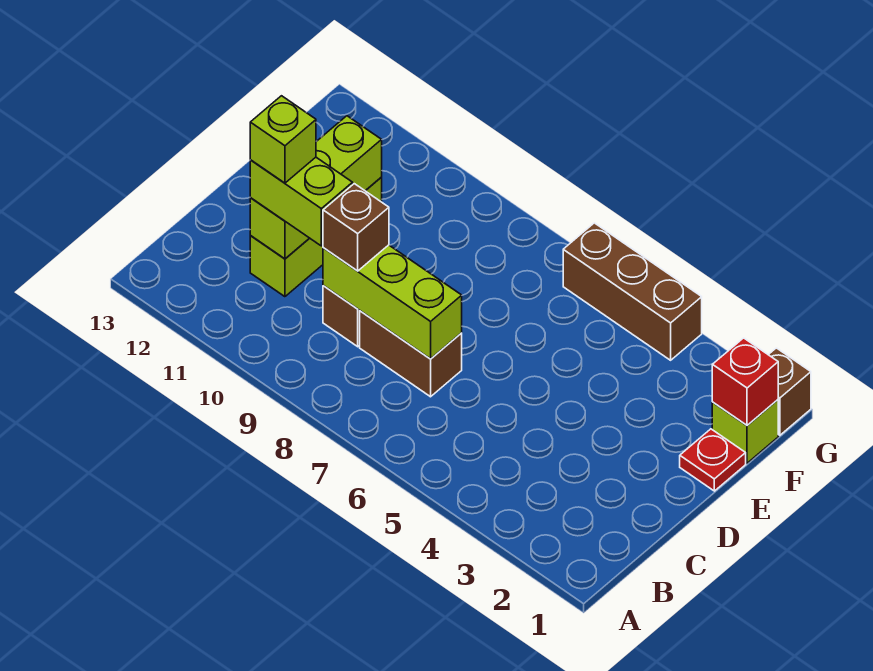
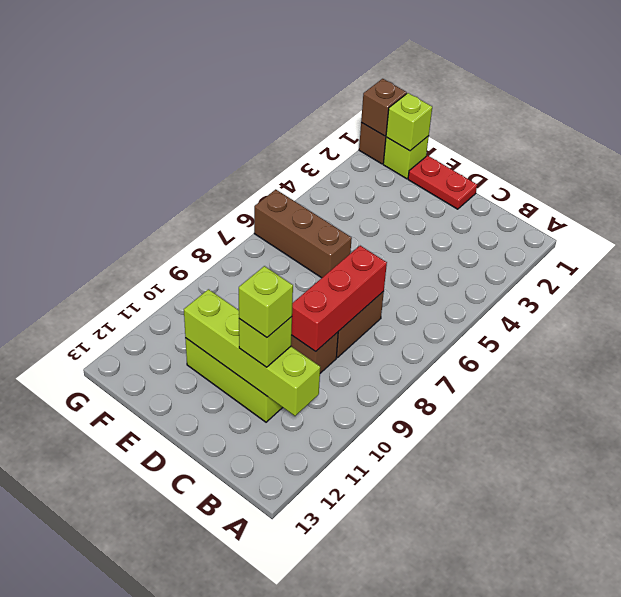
lime 1x3 brick [323,245,462,359] -> red 1x3 brick [292,246,387,351]
brown 1x1 brick [323,184,389,271] -> brown 1x1 brick moved to [361,79,407,136]
lime 1x2 brick [250,157,353,246] -> lime 1x1 brick [239,317,292,367]
lime 1x3 brick [250,116,382,259] -> lime 1x4 brick [184,289,320,416]
red 1x1 plate [680,429,746,491] -> red 1x2 plate [408,155,477,209]
red 1x1 brick [712,338,778,425] -> lime 1x1 brick [386,93,432,151]
brown 1x3 brick [563,223,702,360] -> brown 1x3 brick turned to [254,189,352,278]

